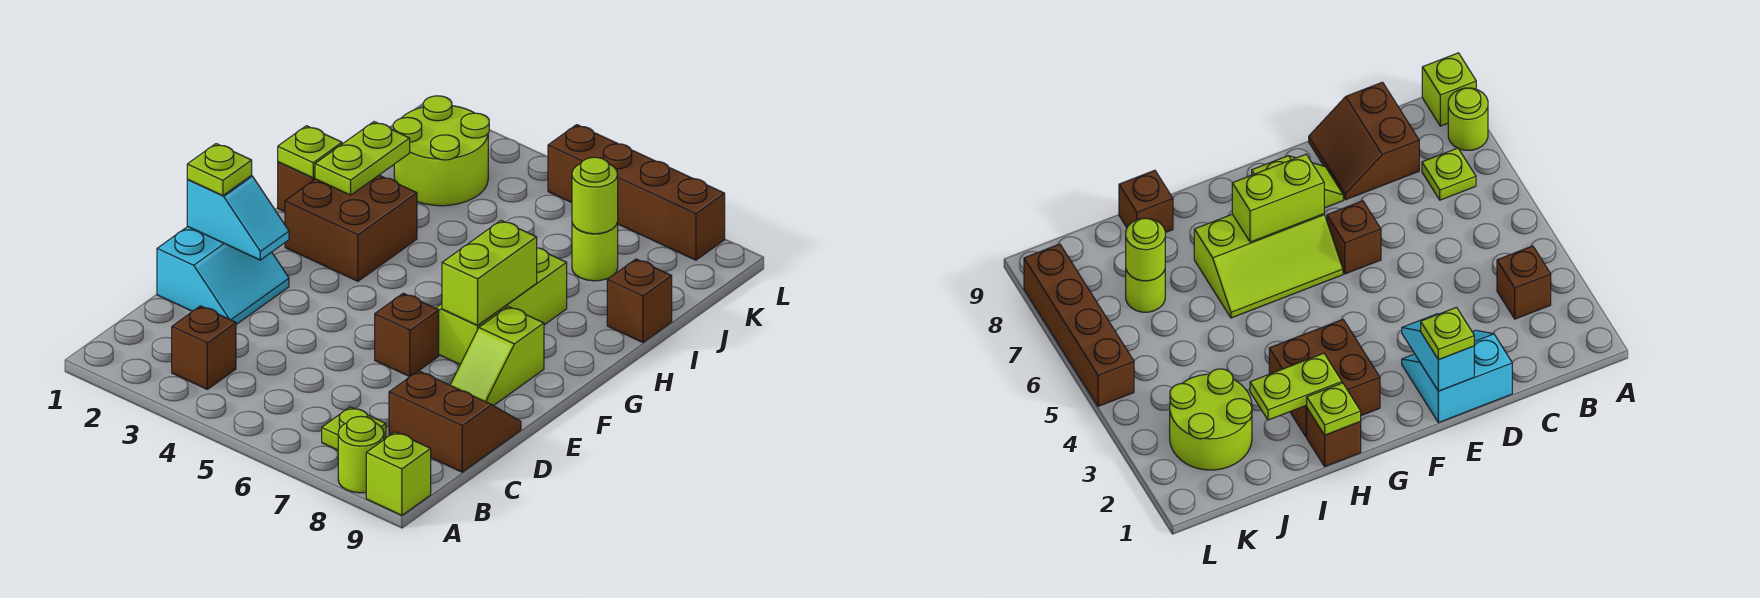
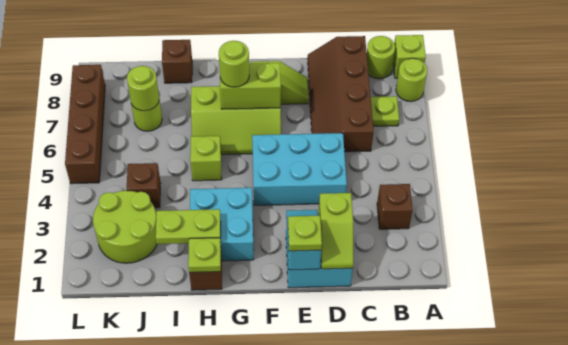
none -> lime 1x1 round brick [367,36,395,79]
brown 2x2 slope [389,371,521,472] -> brown 2x4 slope [307,36,374,152]
none -> lime 1x2 slope [318,193,353,269]
none -> cyan 2x3 brick [252,133,347,205]
brown 1x1 brick [375,293,439,377] -> brown 1x1 brick moved to [127,163,161,208]
brown 2x2 brick [285,175,417,281] -> cyan 2x2 brick [190,188,254,261]
none -> lime 1x1 round brick [219,41,249,87]
none -> lime 1x1 brick [190,136,222,181]

